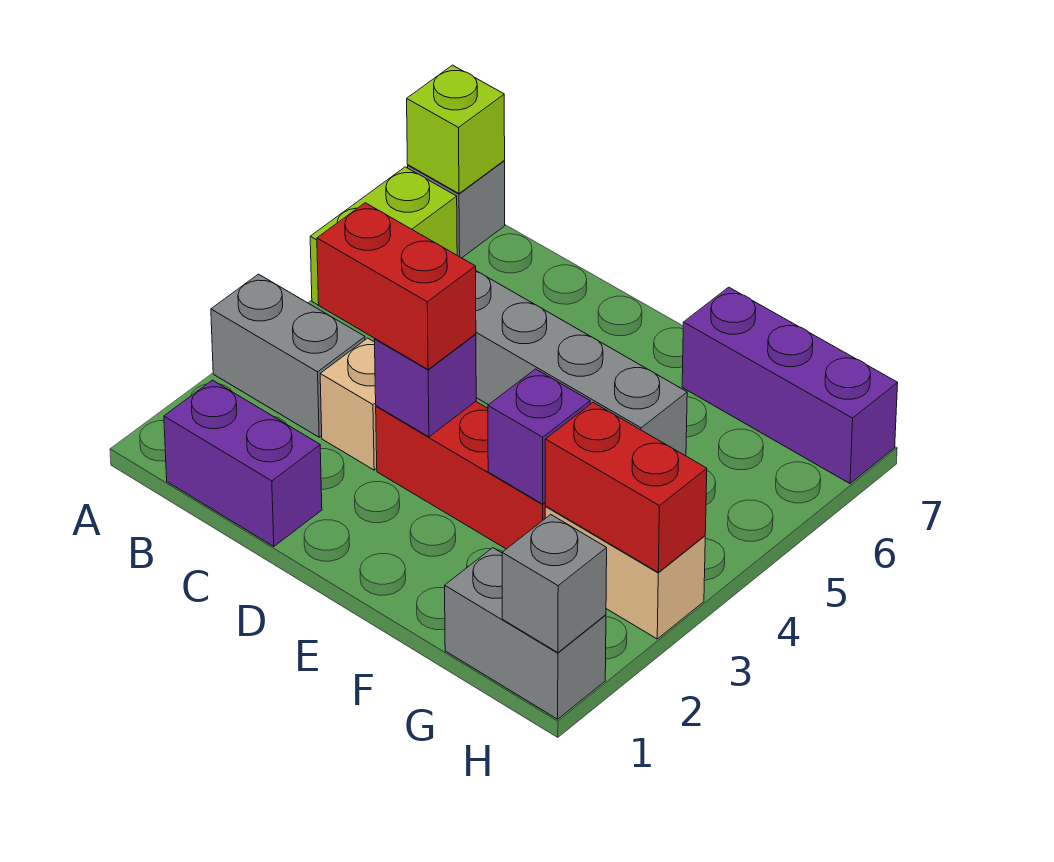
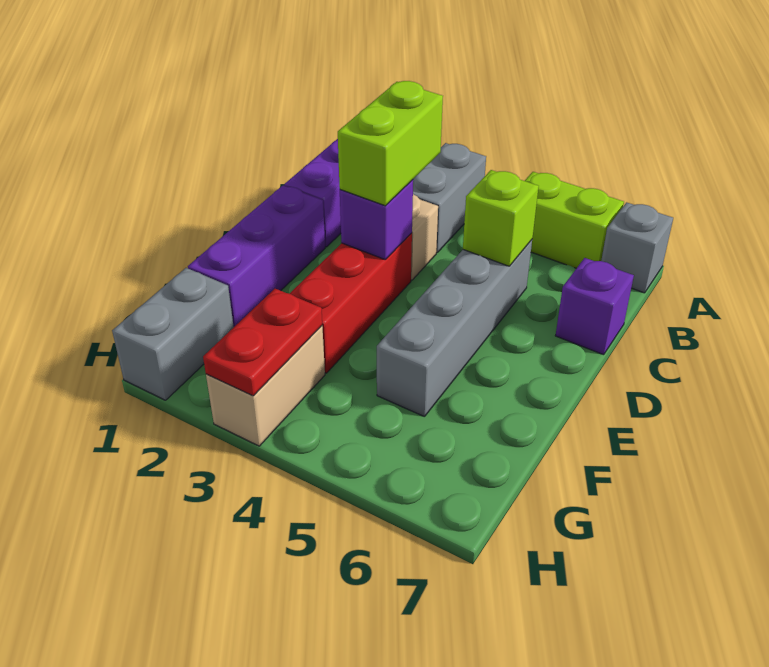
lime 1x1 brick [407,65,505,193] -> lime 1x1 brick moved to [463,170,539,266]
red 1x2 brick [317,203,476,369] -> lime 1x2 brick [338,81,443,206]
purple 1x1 brick [488,369,590,504] -> purple 1x1 brick moved to [555,258,634,355]
purple 1x3 brick [682,287,898,483] -> purple 1x3 brick moved to [188,185,325,327]
red 1x2 brick [545,403,707,572] -> red 1x2 plate [203,289,322,396]
grey 1x1 brick [502,515,607,653] -> none

